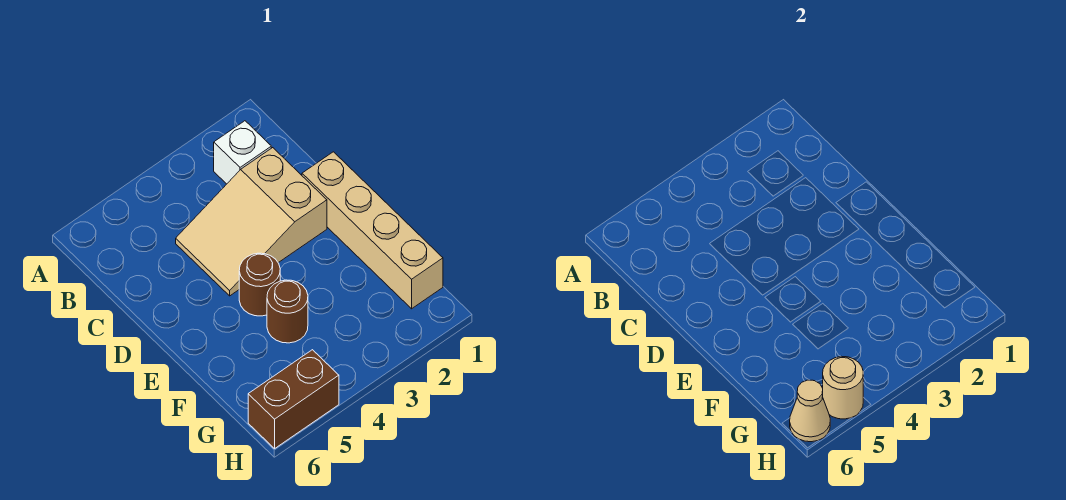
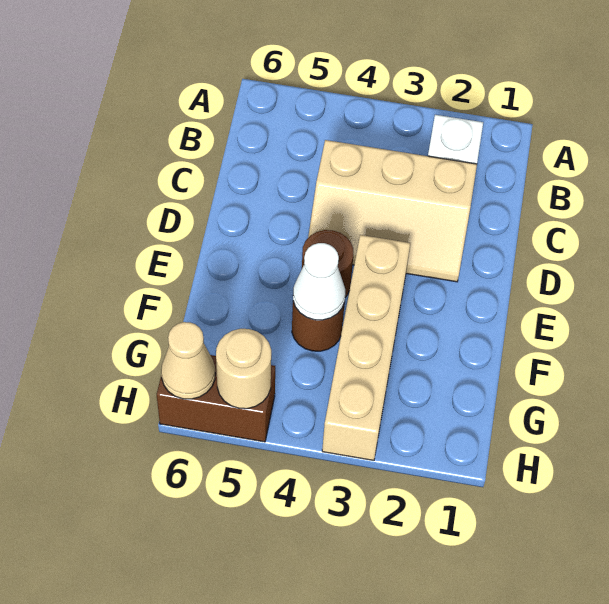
tan 2x3 slope [176,148,327,296] -> tan 2x3 slope turned to [308,140,477,282]
tan 1x4 brick [302,152,443,309] -> tan 1x4 brick moved to [322,235,410,460]
none -> white 1x1 cone [293,243,345,320]

